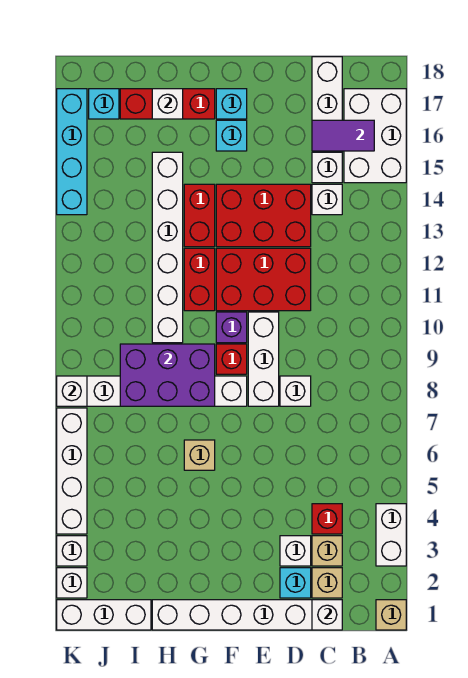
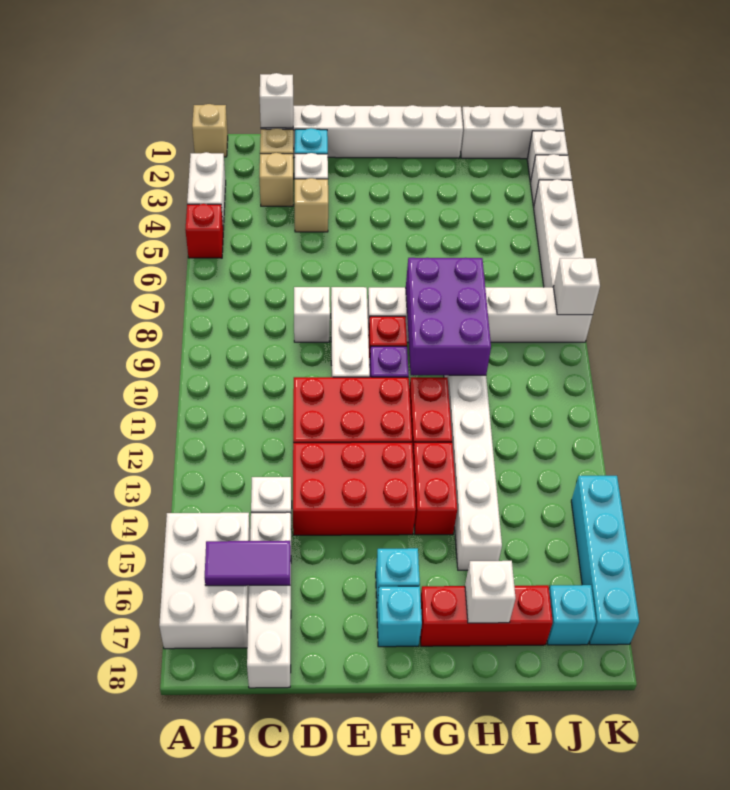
red 1x1 brick [312,504,342,534] -> red 1x1 brick moved to [185,204,223,258]
tan 1x1 brick [184,440,215,470] -> tan 1x1 brick moved to [295,178,328,232]
purple 2x3 brick [120,344,215,406] -> purple 2x3 brick turned to [406,258,491,375]

